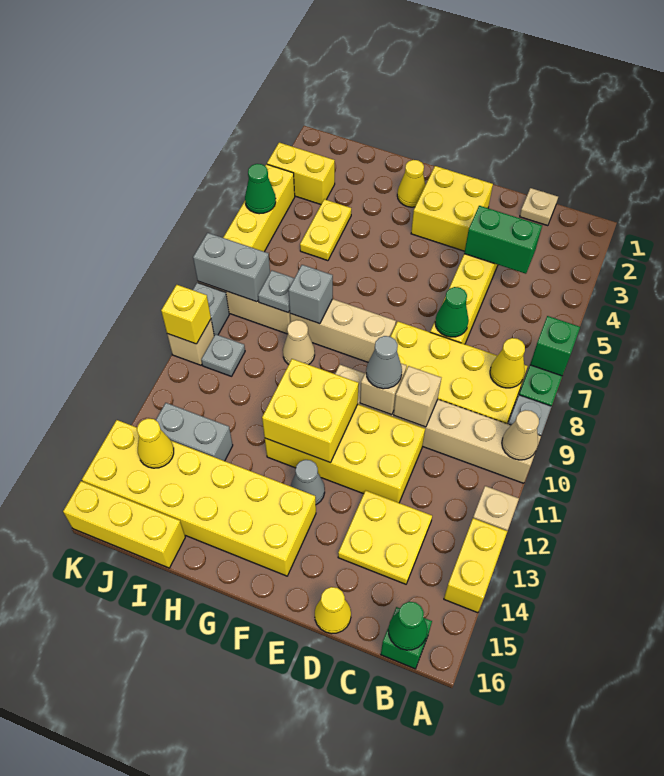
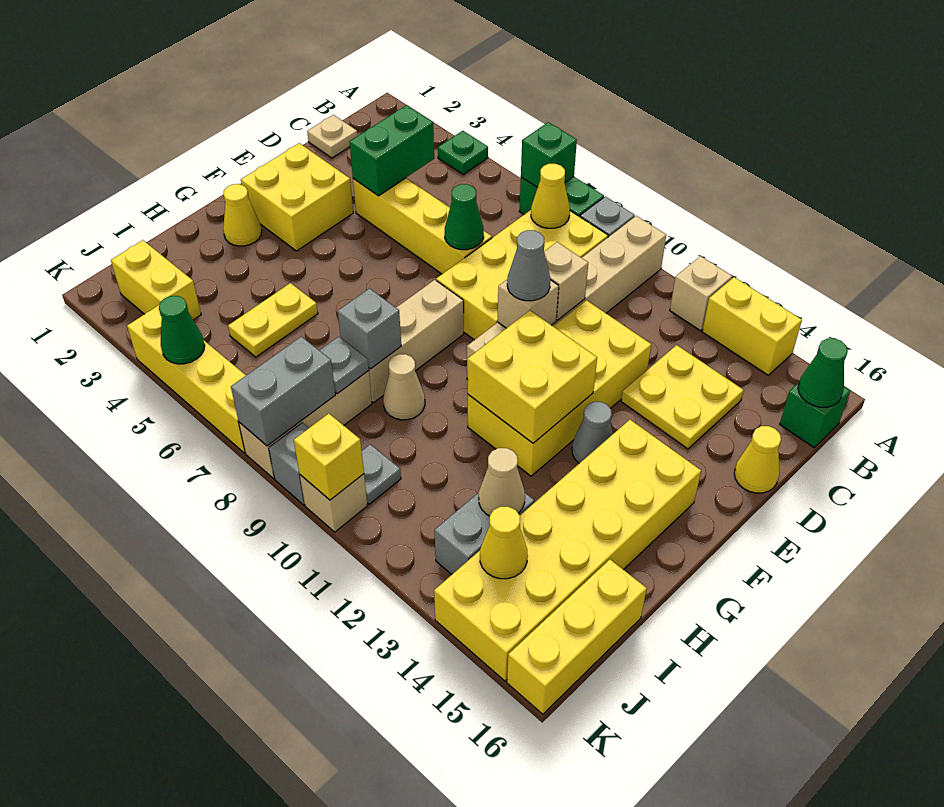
none -> green 1x1 plate [438,131,488,174]
tan 1x1 cone [502,410,539,460] -> tan 1x1 cone moved to [479,448,525,516]
yellow 1x2 plate [300,199,351,261] -> yellow 1x2 plate turned to [228,283,318,357]
yellow 1x2 brick [267,143,335,204] -> yellow 1x2 brick turned to [111,240,201,320]

